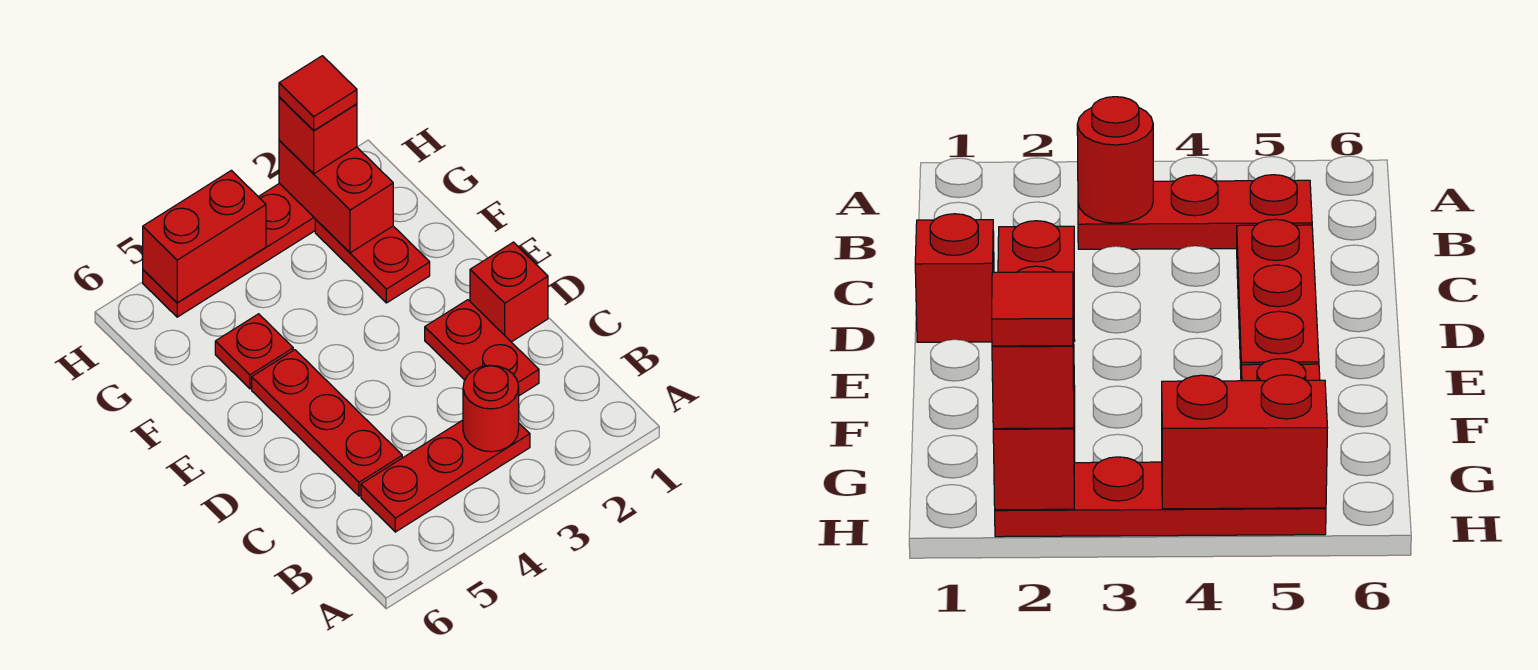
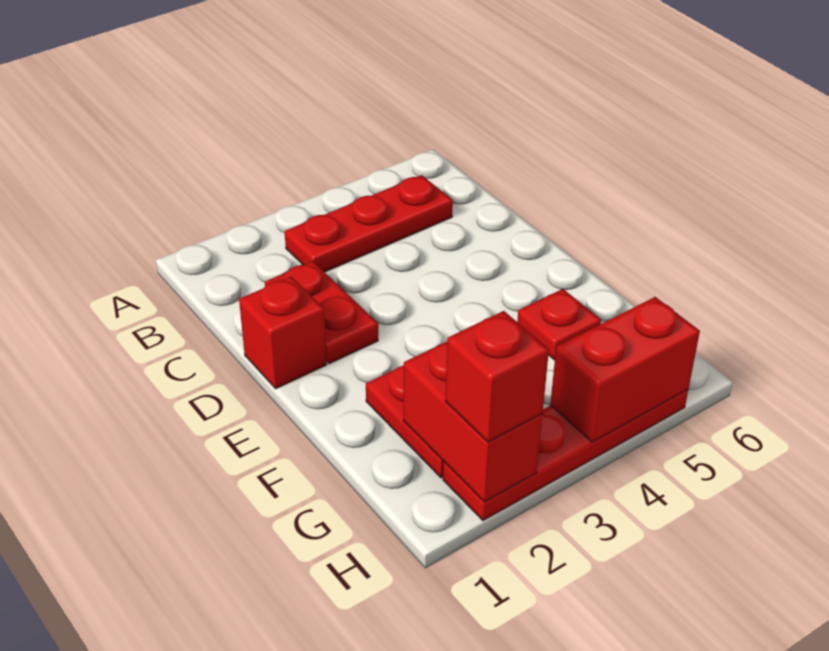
red 1x1 round brick [463,365,519,452] -> none
red 1x3 plate [252,350,402,496] -> none
red 1x1 tile [279,56,357,131] -> none

